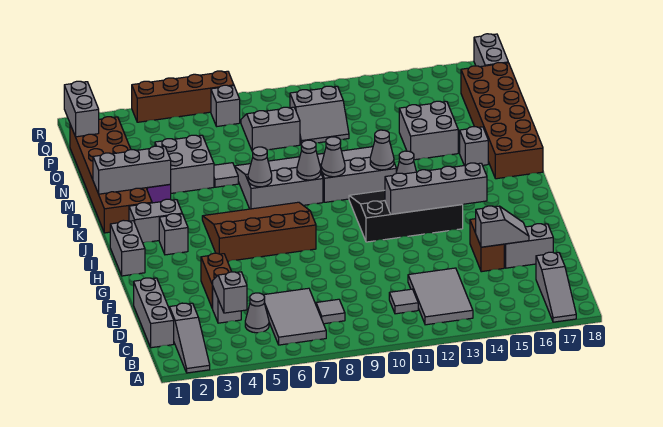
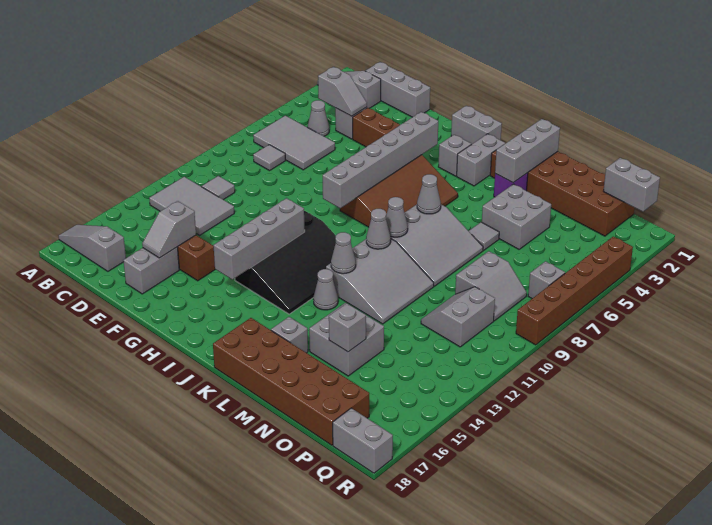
none -> grey 1x6 brick [323,112,438,208]
none -> grey 1x1 brick [329,303,366,352]
brown 1x4 brick [132,71,234,122] -> brown 1x6 brick [516,237,633,345]

